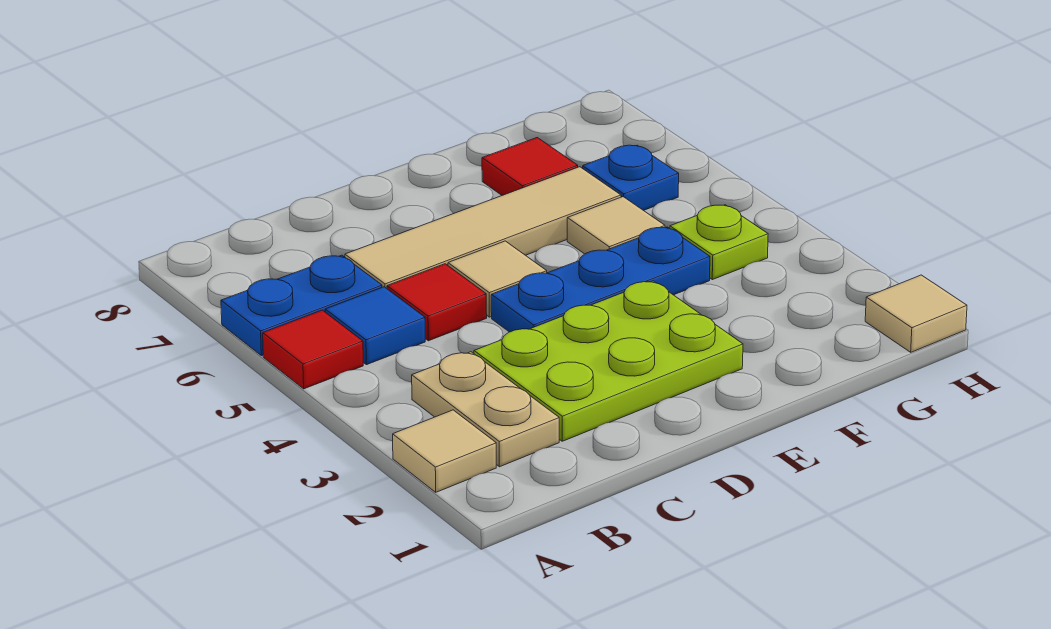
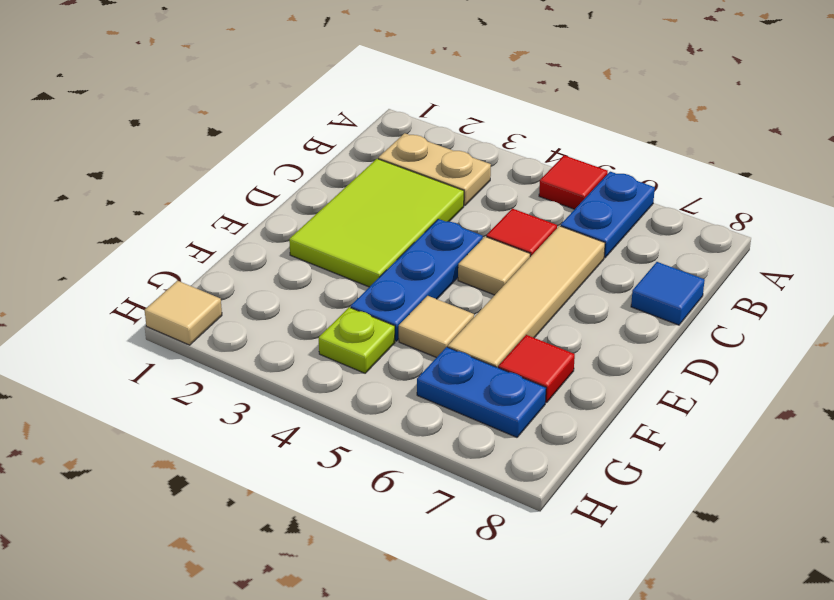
tan 1x1 tile [393,410,496,492] -> none
blue 1x1 tile [325,287,425,365] -> blue 1x1 tile moved to [631,262,705,325]
lime 2x3 plate [474,281,743,441] -> lime 2x3 tile [289,159,464,287]
blue 1x1 plate [583,145,679,211] -> blue 1x2 plate [417,347,546,437]

